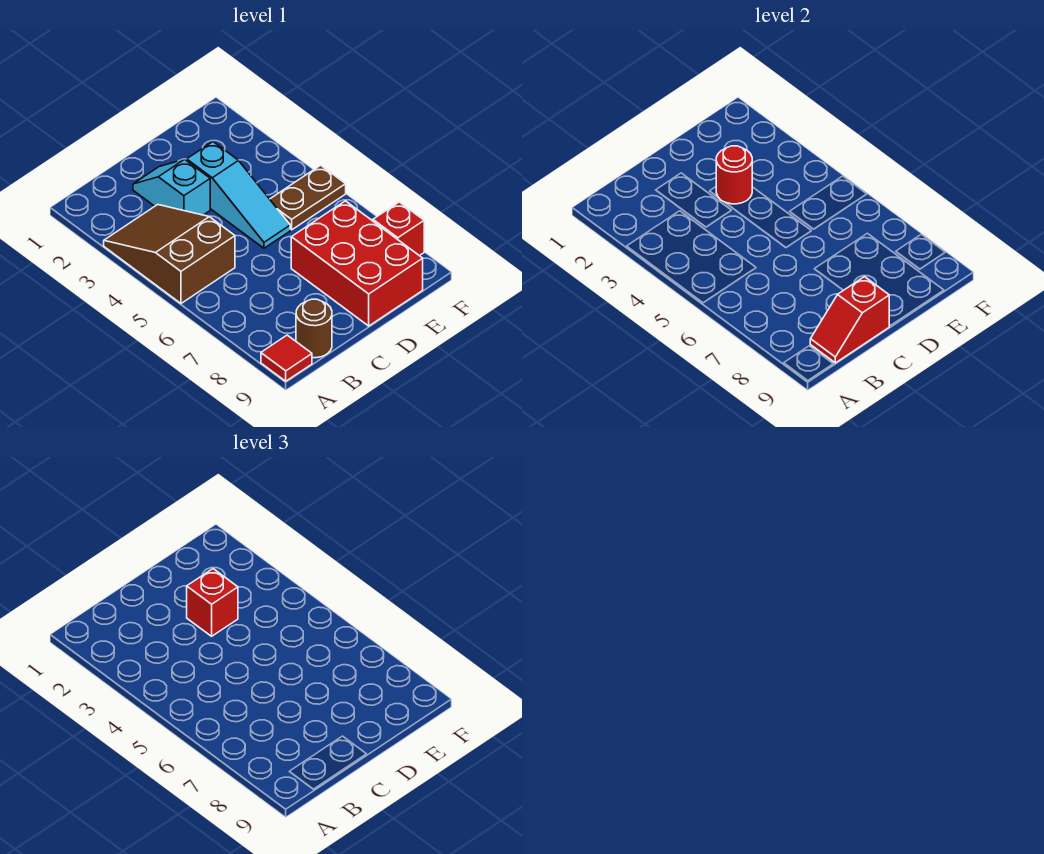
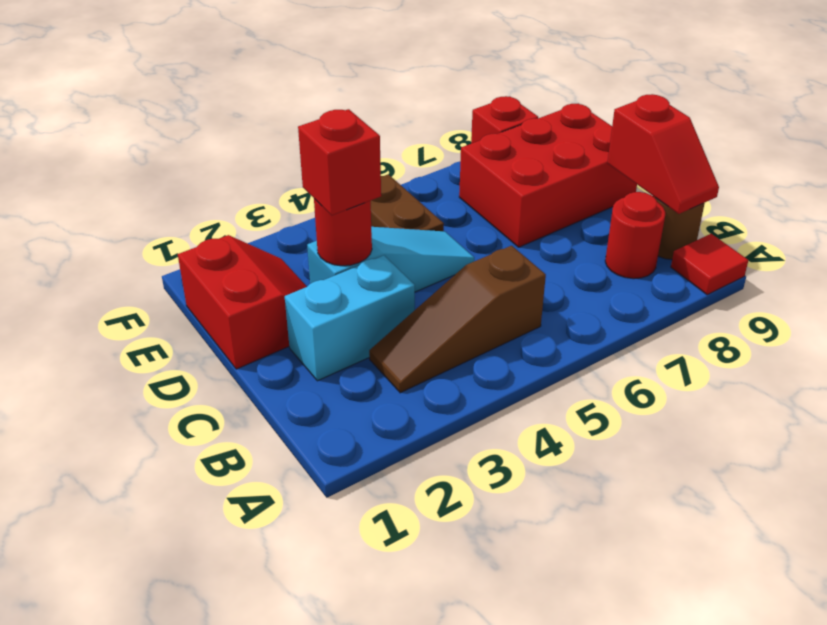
brown 2x3 slope [104,205,235,303] -> brown 1x3 slope [369,246,546,393]
none -> red 1x1 round brick [605,192,665,279]
cyan 1x2 slope [133,159,210,215] -> cyan 1x2 brick [285,255,415,381]
none -> red 2x2 slope [178,235,307,369]

